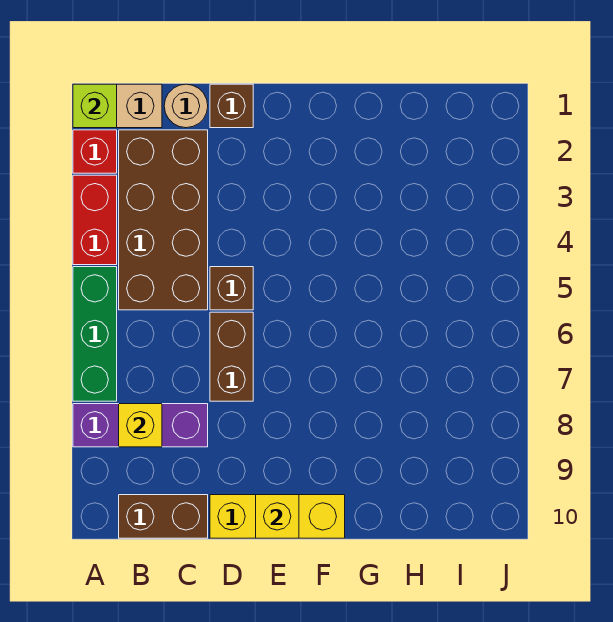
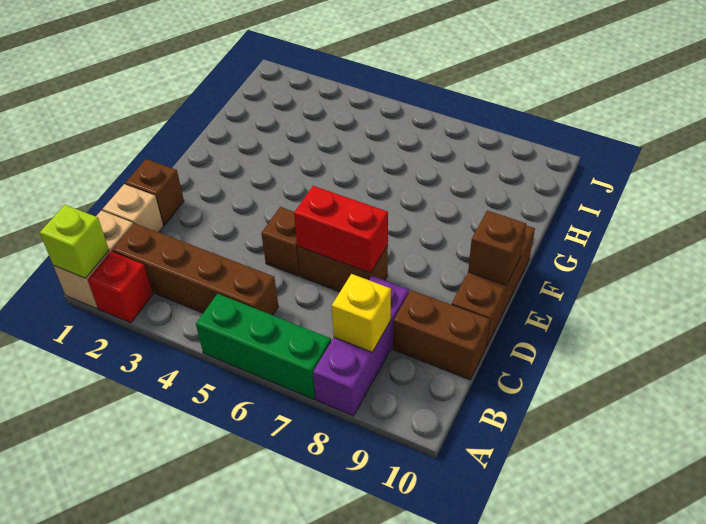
red 1x2 brick [73,175,117,265] -> red 1x2 brick moved to [294,186,388,273]
brown 2x4 brick [119,130,208,310] -> brown 1x4 brick [112,223,279,315]
brown 1x2 brick [119,495,208,538] -> brown 1x2 brick turned to [393,290,490,380]
tan 1x1 round brick [164,84,208,128] -> tan 1x1 brick [103,184,163,232]
yellow 1x3 brick [210,495,345,538] -> brown 1x3 brick [451,225,535,347]
yellow 1x1 brick [256,495,299,538] -> brown 1x1 brick [468,210,526,285]

